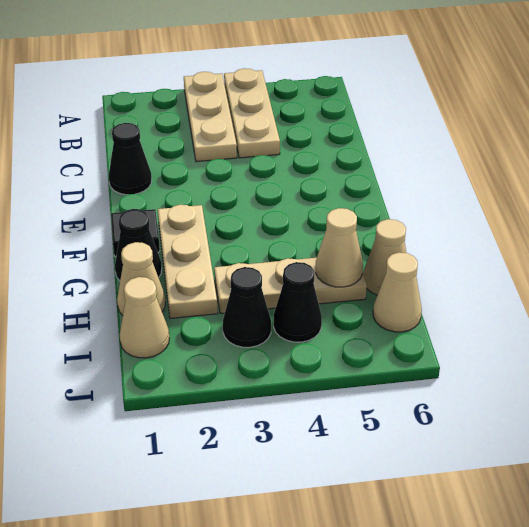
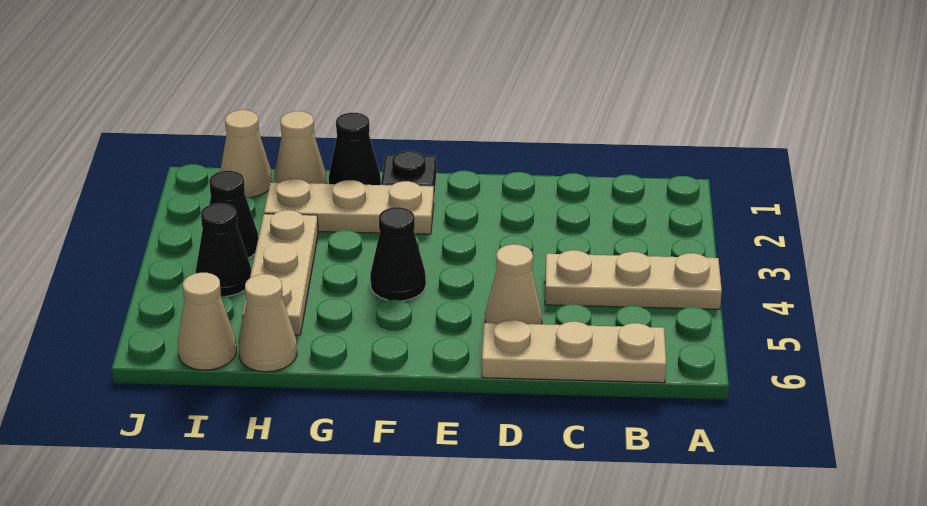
tan 1x3 plate [184,72,237,162] -> tan 1x3 plate moved to [482,320,666,383]
black 1x1 cone [109,123,152,195] -> black 1x1 cone moved to [370,207,426,301]
tan 1x1 cone [316,208,363,287] -> tan 1x1 cone moved to [485,244,542,324]

